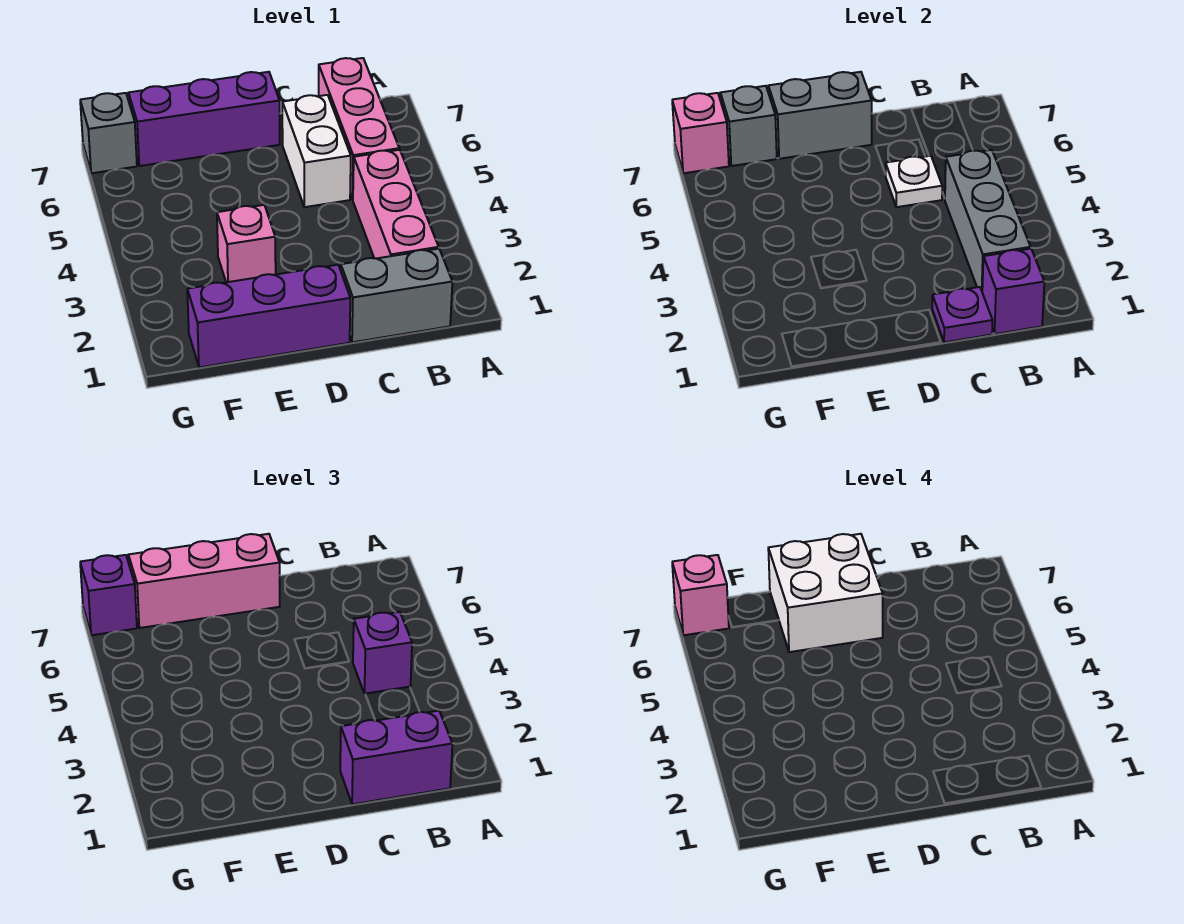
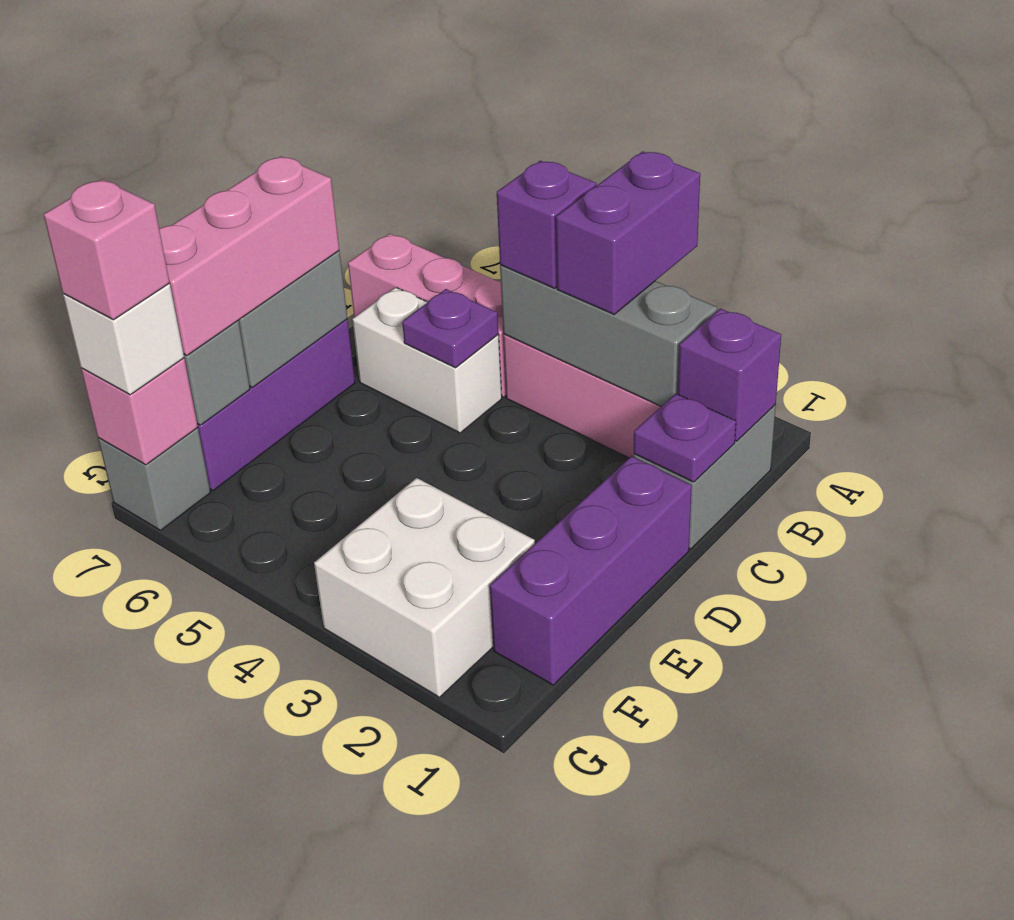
purple 1x2 brick [340,711,452,804] -> purple 1x2 brick moved to [556,151,700,314]
white 1x1 plate [886,156,942,207] -> purple 1x1 plate [402,289,498,368]
white 2x2 brick [768,534,883,652] -> white 2x2 brick moved to [314,478,535,697]
pink 1x1 brick [217,205,276,282] -> none
purple 1x1 brick [80,555,137,635] -> white 1x1 brick [63,284,184,395]

